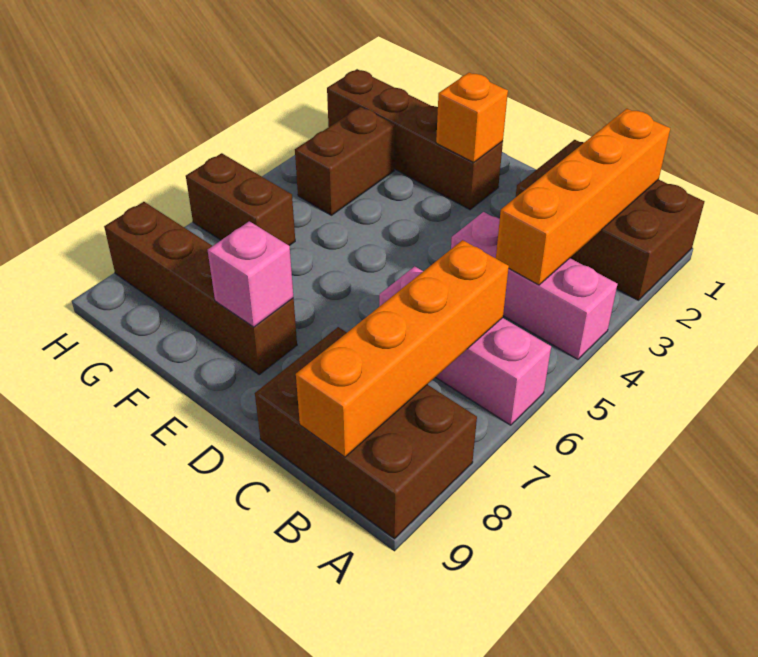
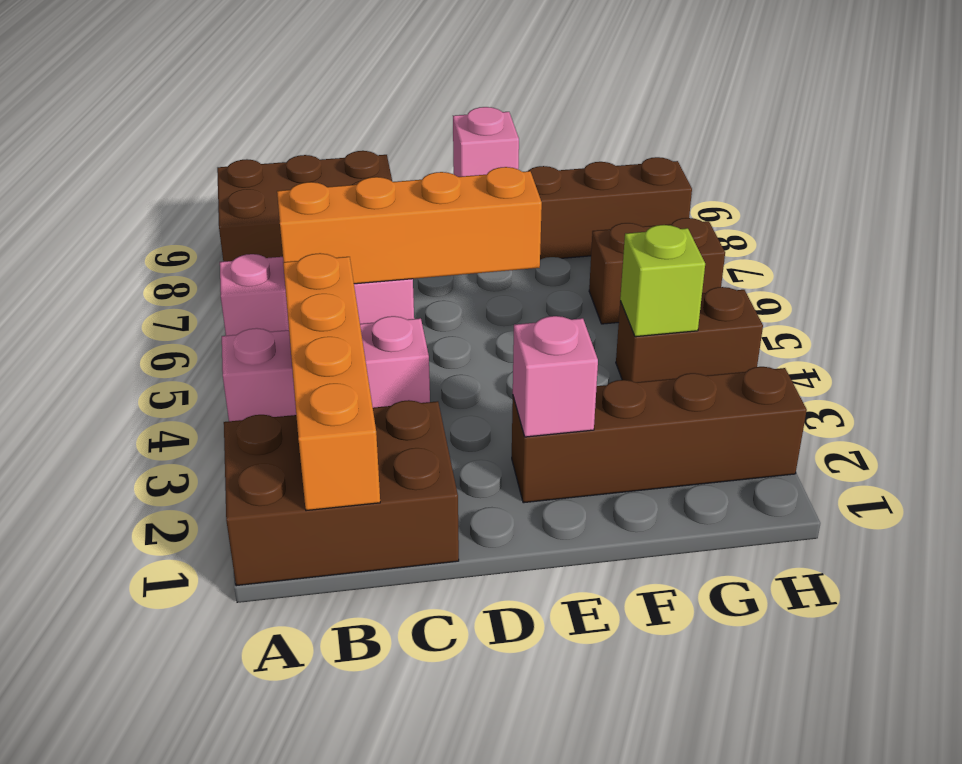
orange 1x4 brick [296,240,509,457] -> orange 1x4 brick turned to [277,167,542,284]
orange 1x1 brick [436,72,508,162] -> pink 1x1 brick [513,316,598,437]
brown 1x2 brick [295,107,395,215] -> brown 1x2 brick turned to [616,287,763,382]
none -> lime 1x1 brick [620,225,705,337]

